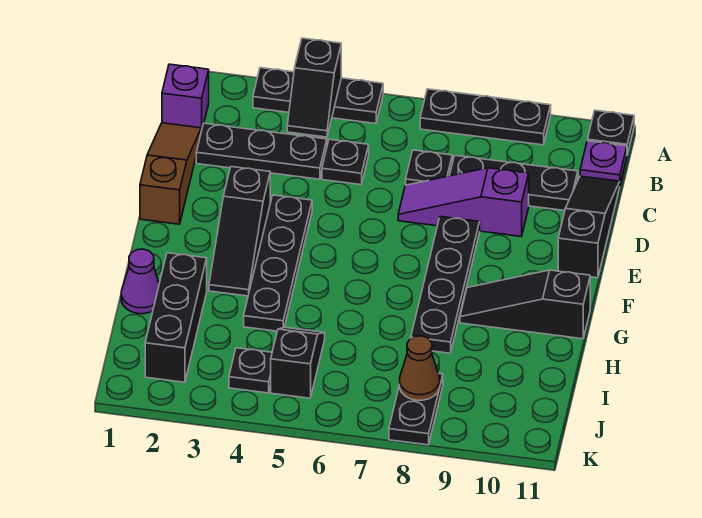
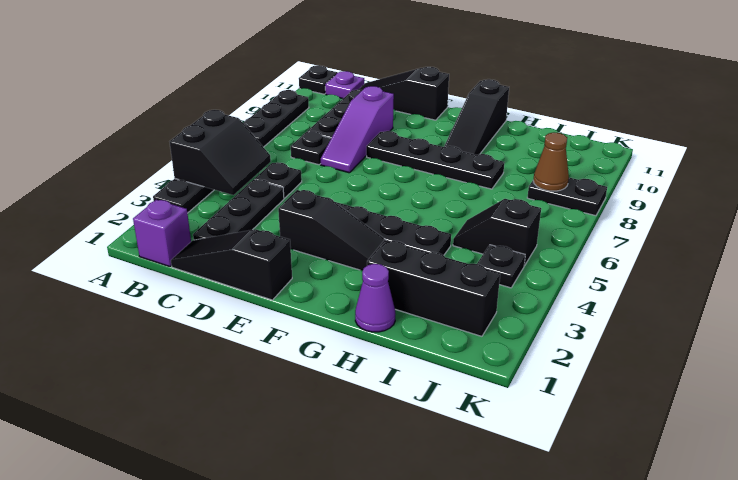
black 1x2 slope [287,38,341,137] -> black 2x2 slope [170,110,271,195]
brown 1x3 slope [140,123,201,224] -> black 1x3 slope [171,229,292,300]

